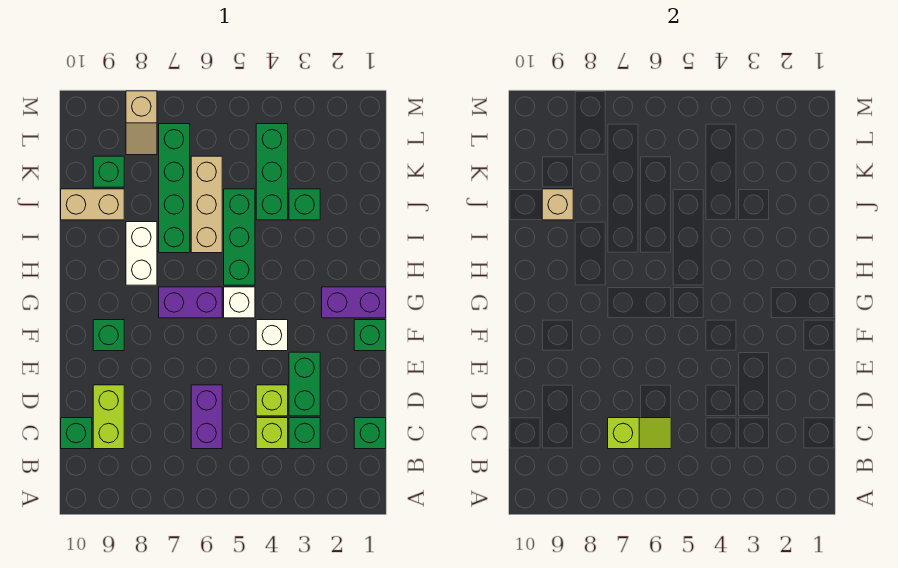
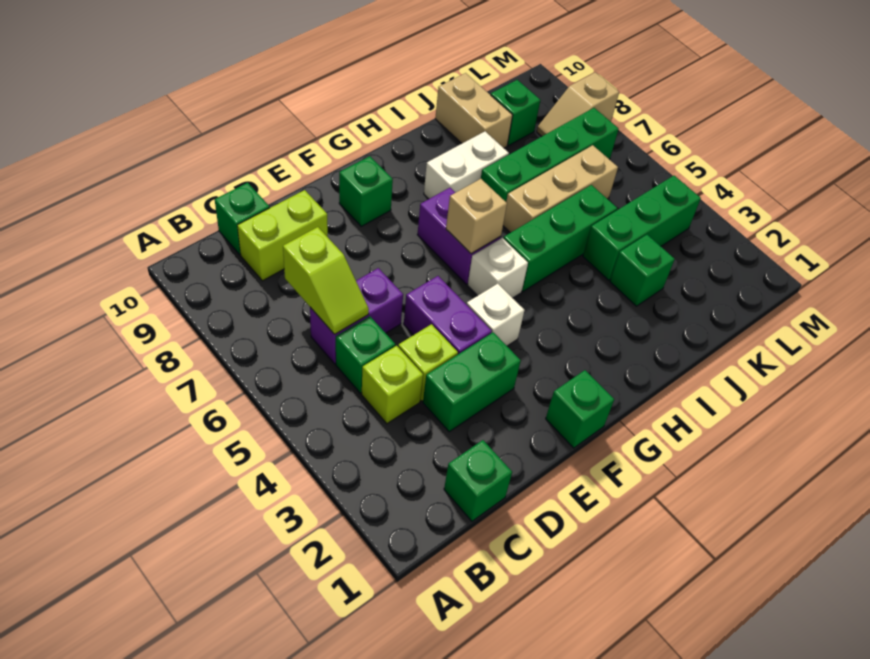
green 1x1 brick [289,418,320,449] -> green 1x1 brick moved to [336,316,395,393]
purple 1x2 brick [322,287,386,318] -> purple 1x2 brick moved to [404,276,492,354]
tan 1x1 brick [542,189,573,220] -> tan 1x1 brick moved to [446,179,507,254]

